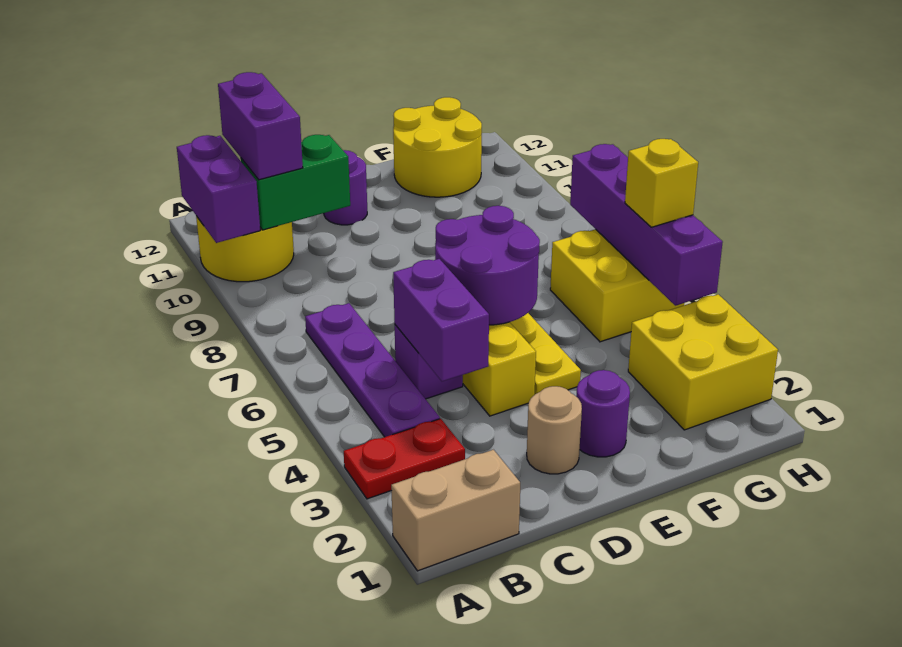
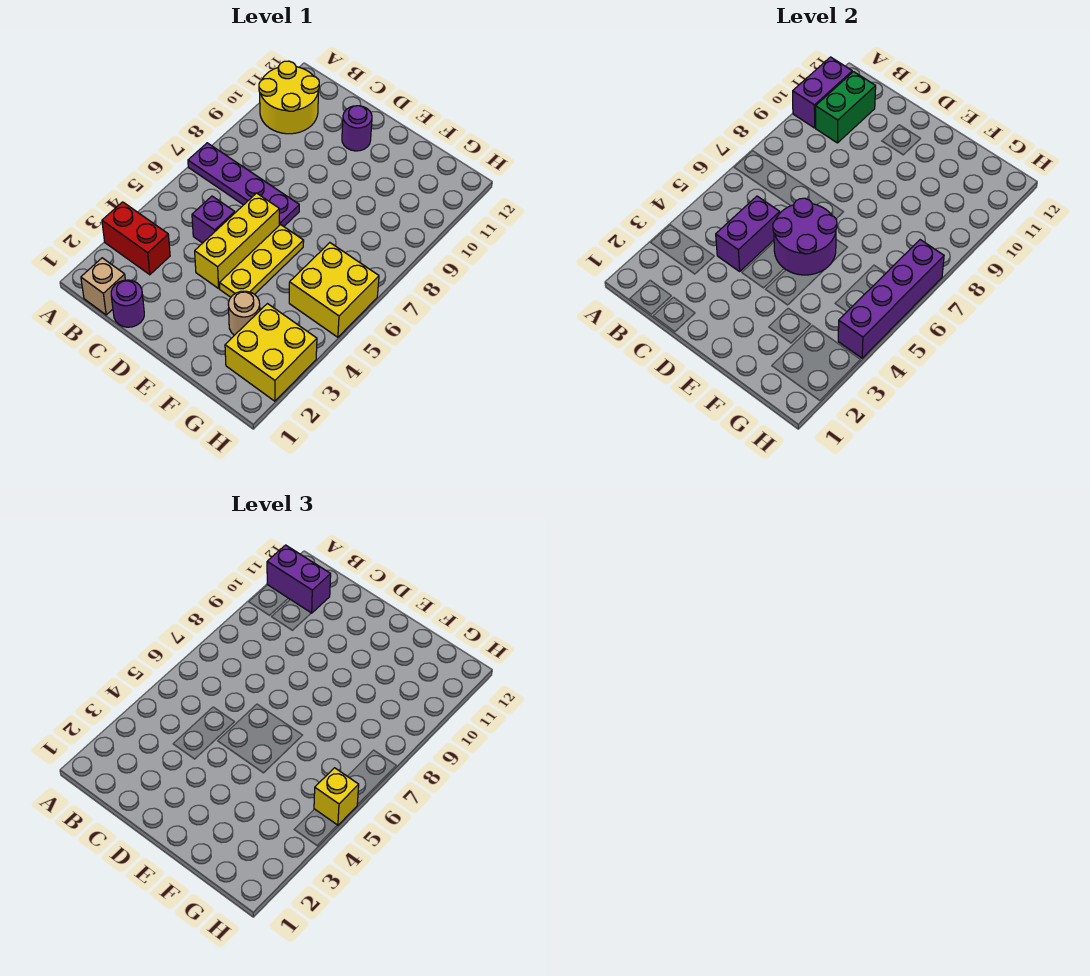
tan 1x2 brick [391,450,520,571] -> tan 1x1 brick [81,258,125,315]
red 1x2 plate [344,419,465,499] -> red 1x2 brick [102,202,170,275]
purple 1x4 plate [305,303,440,437] -> purple 1x4 plate turned to [188,143,299,226]
green 1x2 brick [241,135,350,230] -> green 1x2 brick turned to [816,72,876,143]
purple 1x2 brick [218,72,303,180] -> purple 1x2 brick turned to [267,545,331,613]
tan 1x1 round brick [527,386,582,474] -> tan 1x1 round brick moved to [228,291,260,335]
purple 1x1 round brick [576,370,630,457] -> purple 1x1 round brick moved to [111,280,144,327]
yellow 2x2 round brick [393,97,482,197] -> none

